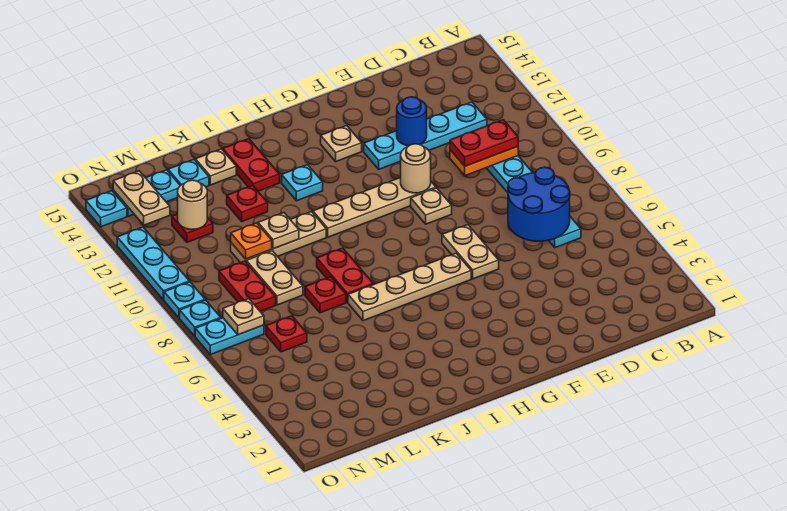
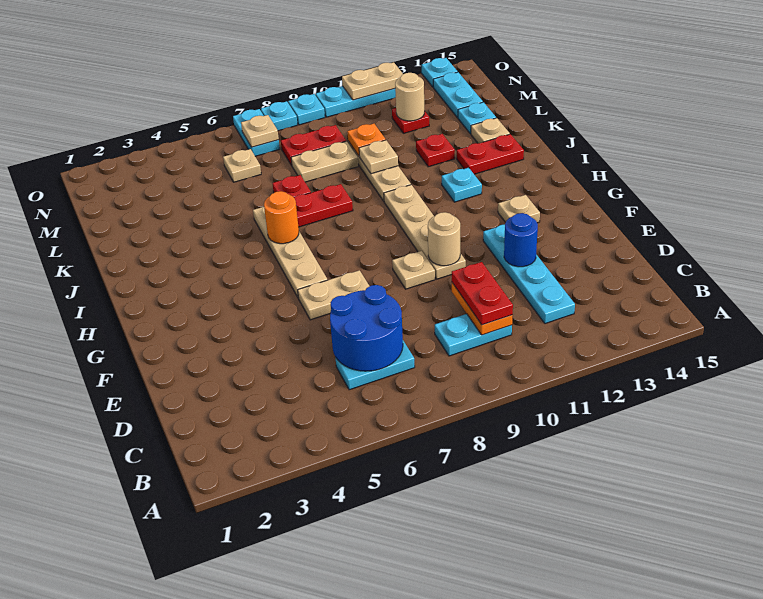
none -> orange 1x1 round brick [264,191,299,244]
red 1x1 plate [266,316,307,352] -> tan 1x1 plate [223,149,261,182]
tan 1x2 plate [113,171,170,225] -> tan 1x2 plate moved to [342,62,403,100]

